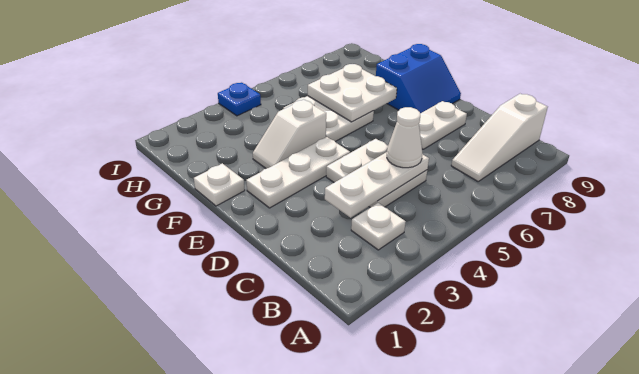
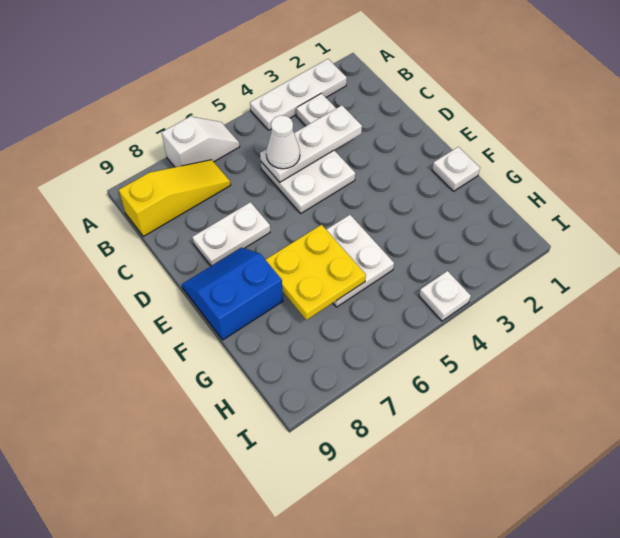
white 1x3 slope [451,94,548,181] -> yellow 1x3 slope [119,160,231,237]
white 1x3 plate [246,137,350,208] -> white 1x3 plate moved to [250,59,347,130]
white 1x2 slope [253,99,326,168] -> white 1x2 slope moved to [162,116,240,167]
white 2x2 plate [308,64,397,122] -> yellow 2x2 plate [265,225,366,320]
blue 1x1 plate [218,83,261,116] -> white 1x1 plate [419,271,471,321]

